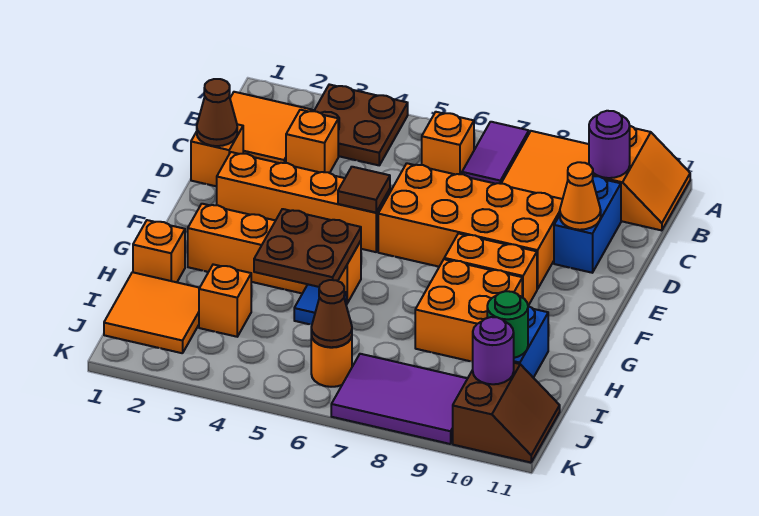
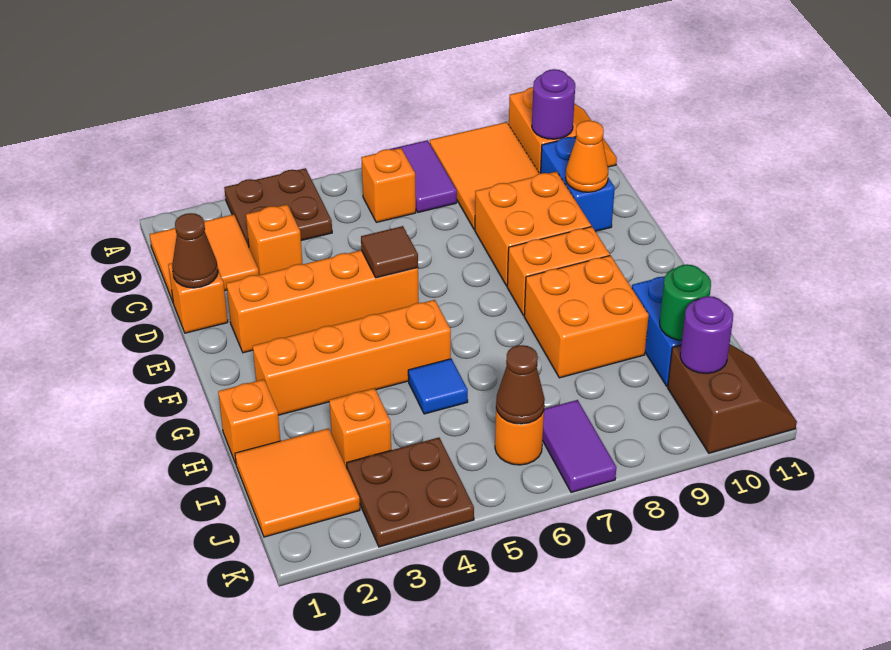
orange 2x4 brick [378,163,563,289] -> orange 2x2 brick [475,172,591,286]
brown 2x2 plate [254,209,361,287] -> brown 2x2 plate moved to [347,438,474,547]
purple 2x3 tile [331,354,468,444] -> purple 1x2 tile [542,400,616,493]

